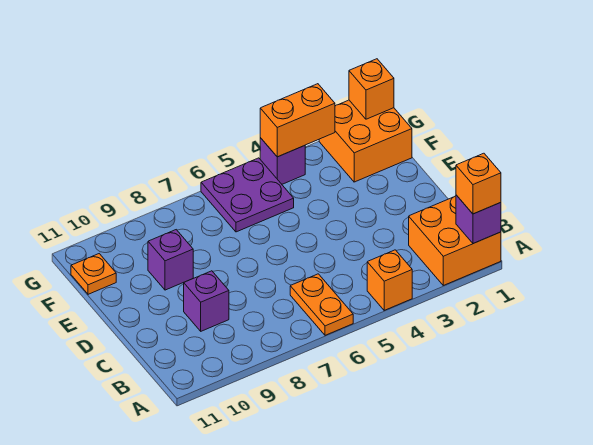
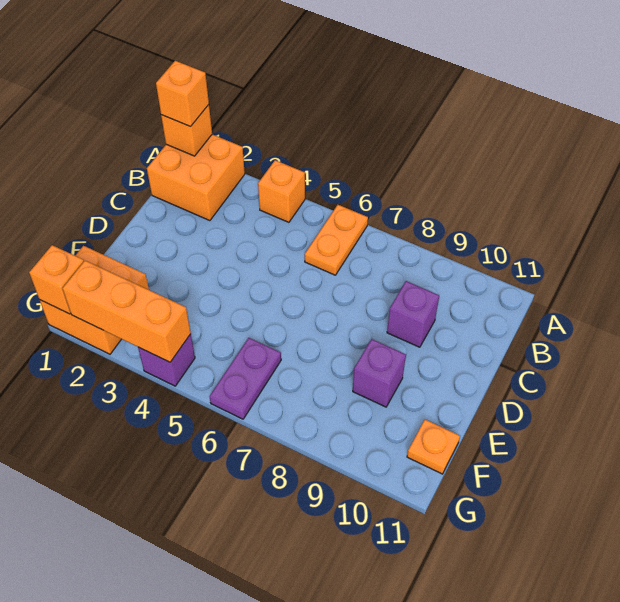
purple 1x1 brick [456,195,501,244] -> orange 1x1 brick [161,105,212,156]
purple 2x2 plate [201,158,294,232] -> purple 1x2 plate [210,338,281,419]
orange 1x2 brick [260,84,335,157] -> orange 1x3 brick [63,261,191,362]

